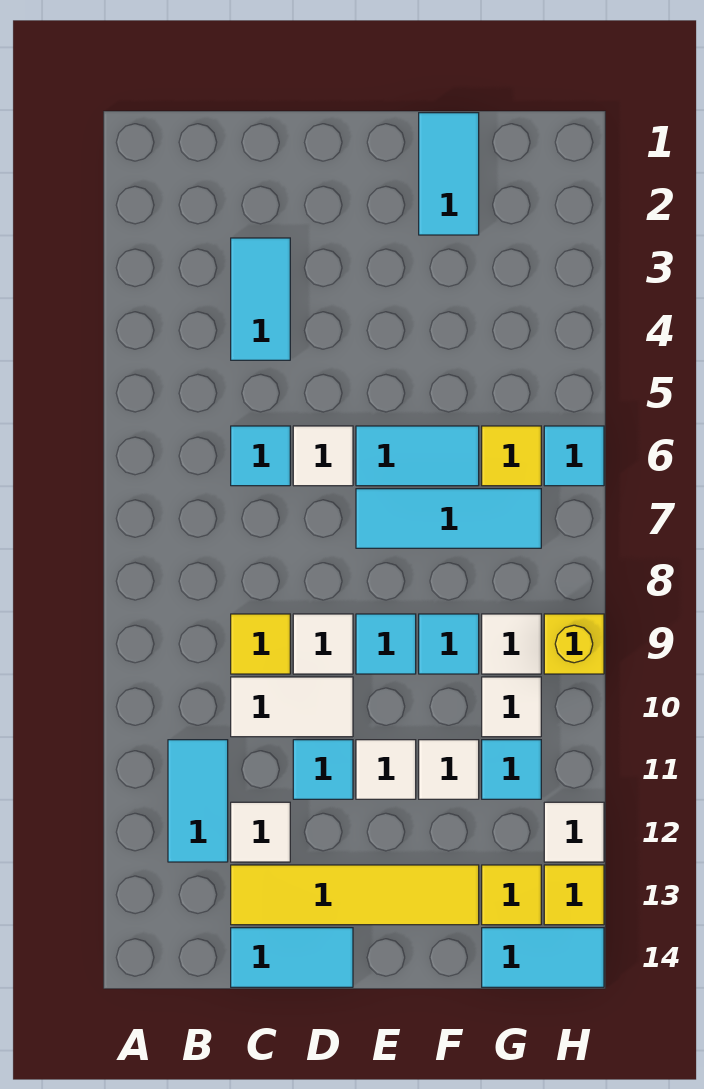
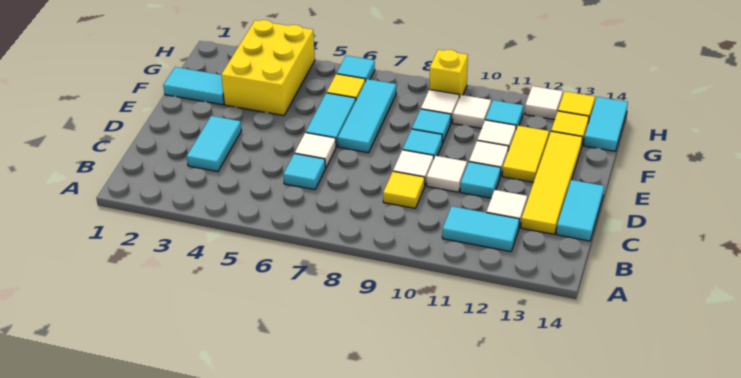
cyan 1x2 tile [231,238,290,360] -> cyan 1x2 tile turned to [187,116,241,172]
white 1x2 tile [231,677,353,737] -> white 1x1 tile [427,156,467,192]
none -> yellow 1x2 tile [502,126,549,182]
none -> yellow 2x3 brick [221,20,315,116]

